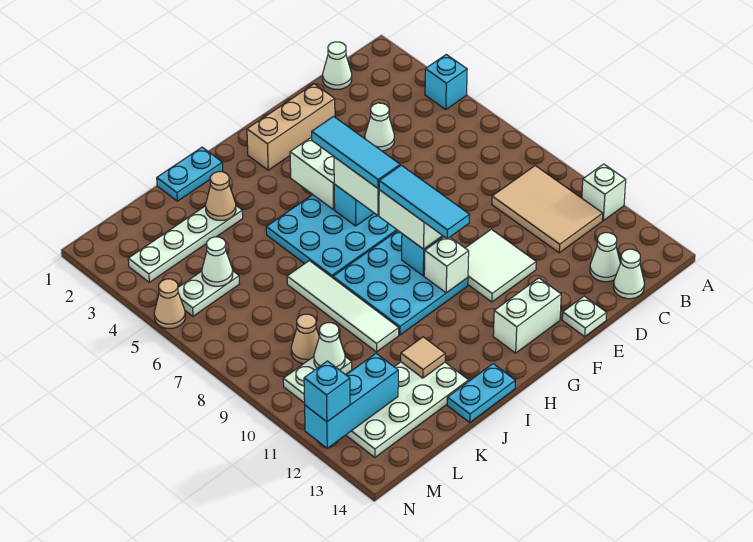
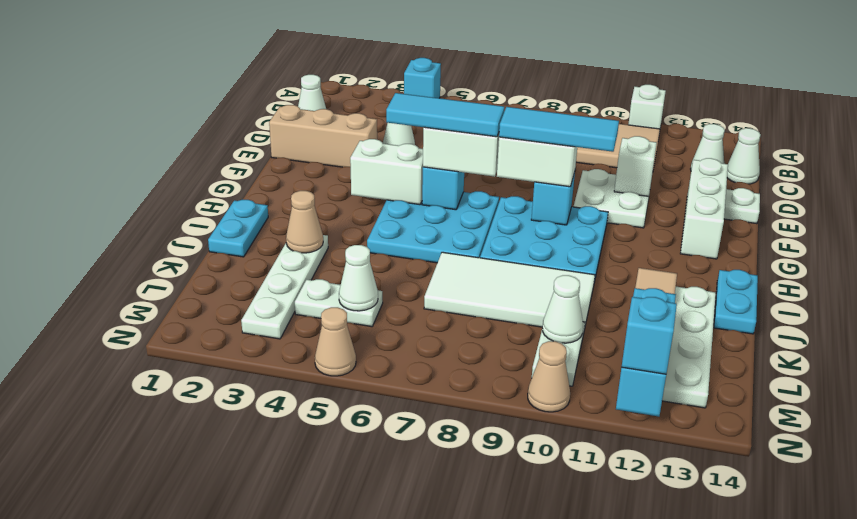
tan 1x3 brick [247,84,335,170] -> tan 1x3 brick turned to [269,105,377,167]
white 2x2 tile [466,229,536,302] -> white 2x2 plate [573,169,651,228]
white 1x2 brick [493,278,561,353] -> white 1x3 brick [680,158,728,259]
white 1x1 brick [424,237,469,293] -> white 1x1 brick moved to [614,136,657,196]
white 1x4 tile [287,261,399,352] -> white 2x4 tile [424,252,595,330]
white 1x2 plate [178,271,239,316] -> white 1x2 plate turned to [295,279,383,327]
tan 1x1 cone [291,314,319,364] -> tan 1x1 cone moved to [528,341,570,412]

